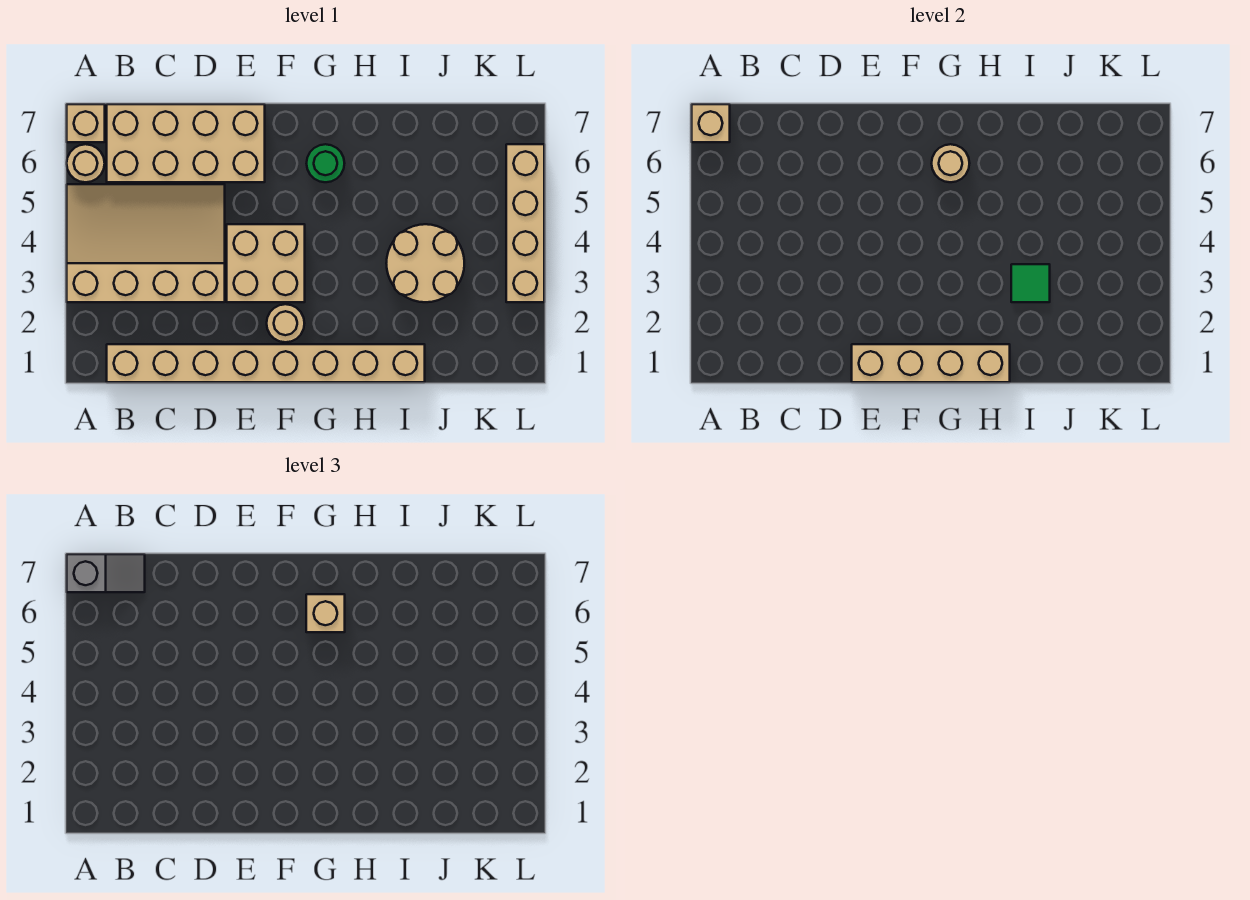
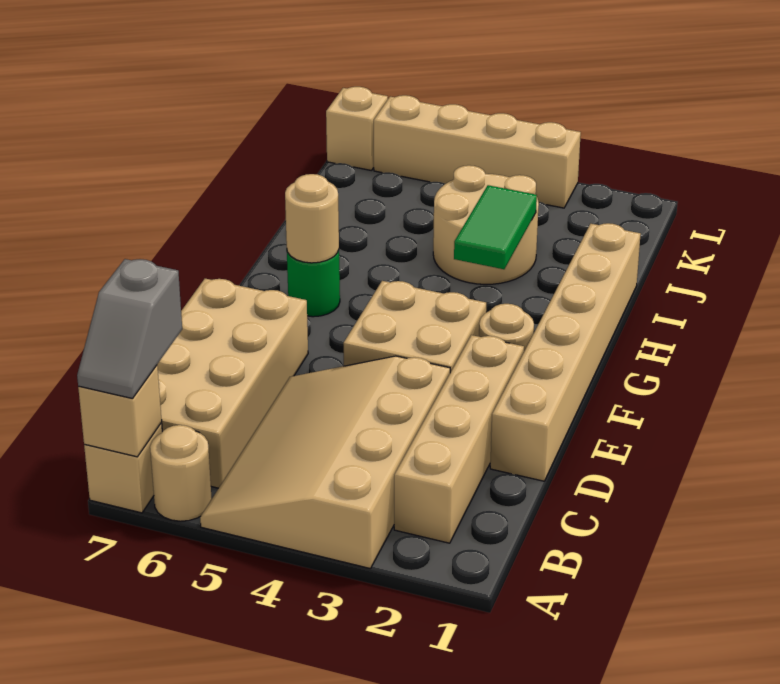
grey 1x2 slope [67,554,145,592] -> grey 1x2 slope turned to [77,259,182,399]
tan 1x8 brick [107,344,425,382] -> tan 1x6 brick [490,223,641,481]
tan 1x4 brick [852,344,1010,382] -> tan 1x4 brick moved to [394,335,524,543]
tan 1x1 brick [306,594,345,632] -> tan 1x1 brick moved to [326,87,388,171]
green 1x1 tile [1011,264,1050,302] -> green 1x2 tile [454,185,537,269]

